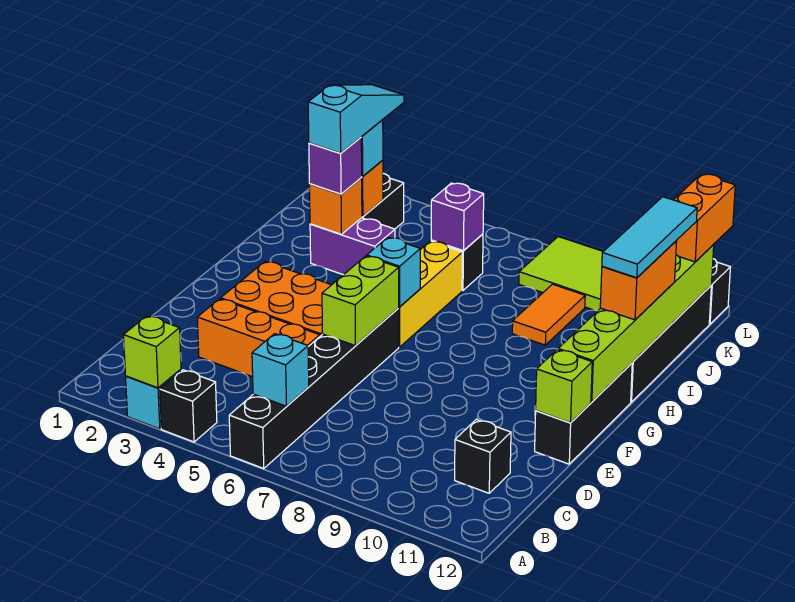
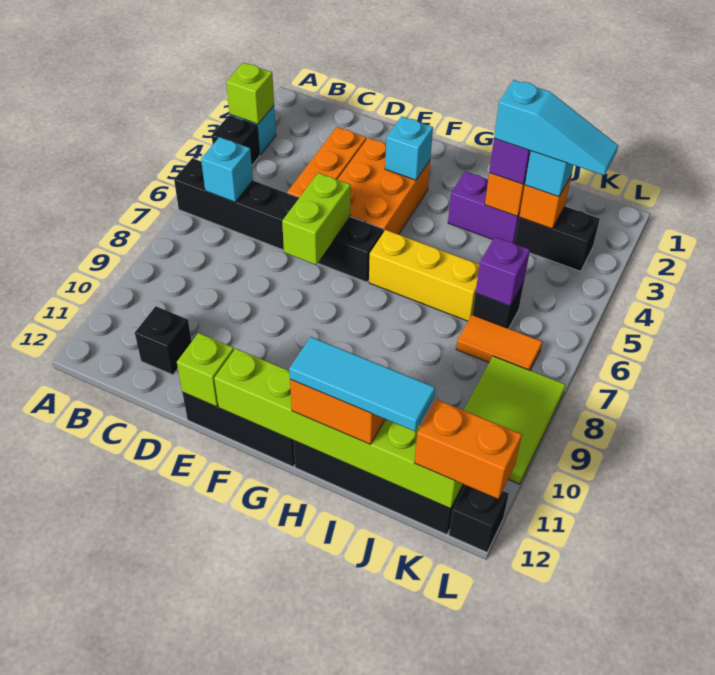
lime 1x2 brick [322,256,399,345] -> lime 1x2 brick turned to [282,173,351,265]
cyan 1x1 brick [367,237,420,307] -> cyan 1x1 brick moved to [385,116,433,180]
purple 1x2 brick [310,218,395,275] -> purple 1x2 brick turned to [448,172,520,244]
orange 1x2 tile [512,284,585,345] -> orange 1x2 tile moved to [456,315,542,370]

